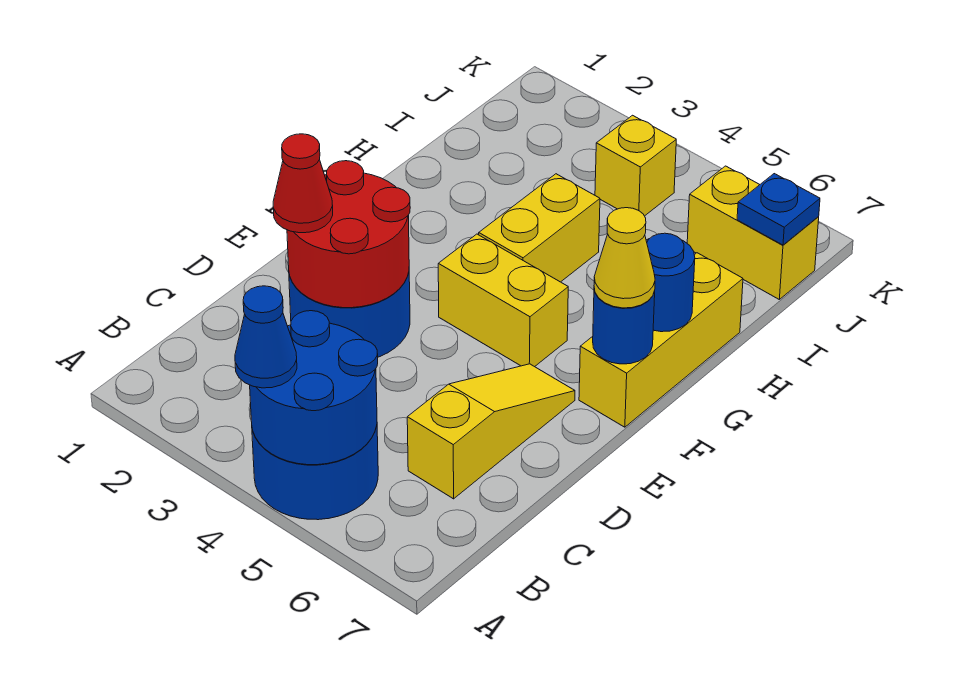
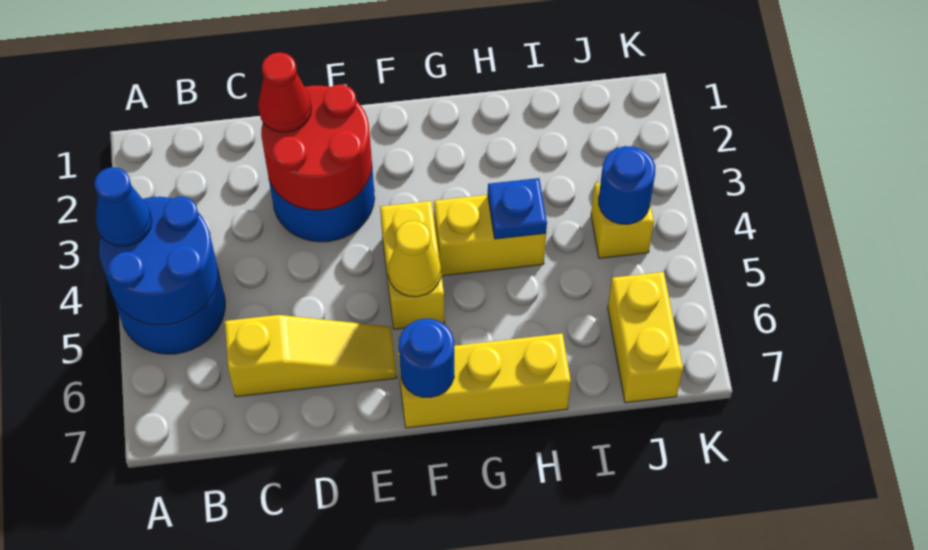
yellow 1x1 cone [594,208,655,308] -> yellow 1x1 cone moved to [388,221,441,297]
blue 1x1 round brick [646,233,695,332] -> blue 1x1 round brick moved to [599,146,655,224]
blue 1x1 plate [737,174,820,245] -> blue 1x1 plate moved to [488,178,547,239]

